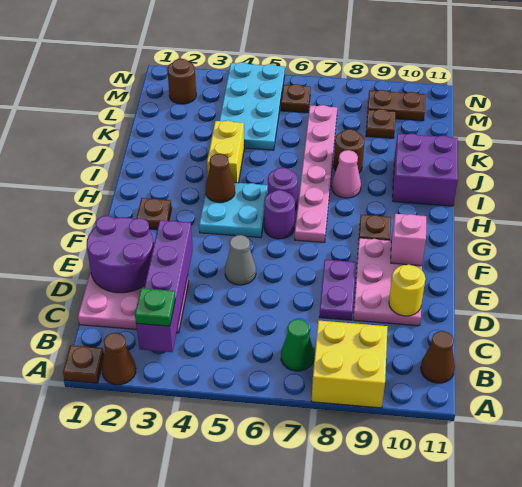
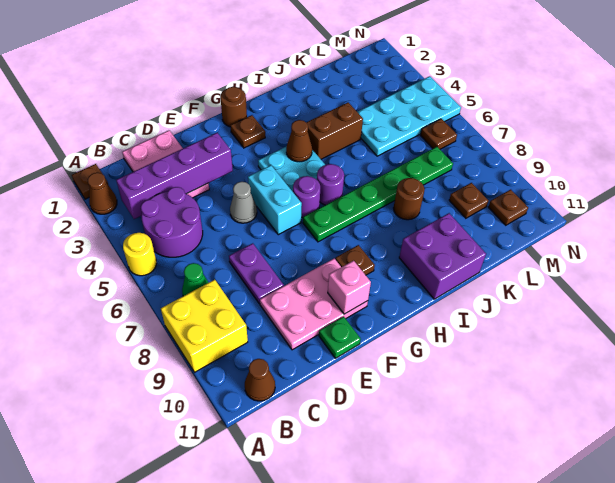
green 1x1 plate [135,288,175,326] -> green 1x1 plate moved to [319,316,361,358]
purple 2x2 round brick [87,216,154,293] -> purple 2x2 round brick moved to [141,187,203,257]
purple 1x2 plate [319,260,356,320] -> purple 1x2 plate turned to [229,243,284,304]
yellow 1x1 round brick [389,265,425,316] -> yellow 1x1 round brick moved to [123,233,156,276]
none -> cyan 1x2 brick [248,165,302,235]
pink 1x6 plate [295,105,337,242] -> green 1x6 plate [303,147,453,242]
yellow 1x2 brick [207,121,244,183] -> brown 1x2 brick [307,103,363,159]
pink 1x1 cone [332,150,361,198] -> none
brown 1x1 round brick [167,59,196,104] -> brown 1x1 round brick moved to [220,87,247,127]
brown 1x2 plate [367,90,425,121] -> brown 1x1 plate [488,190,528,225]

